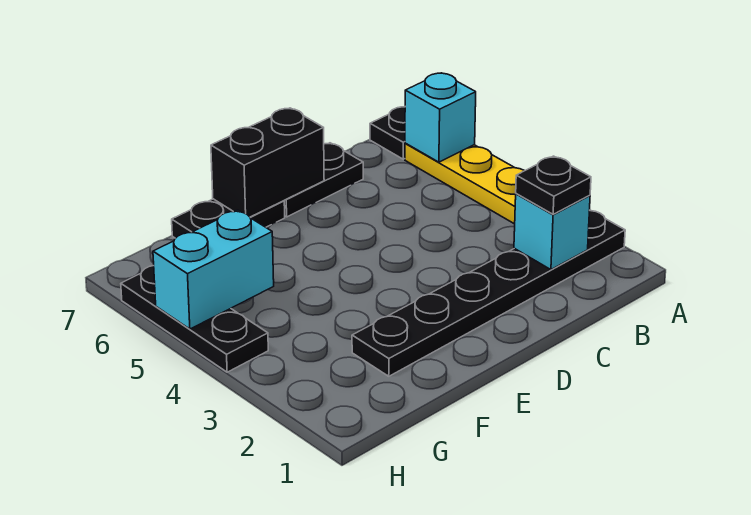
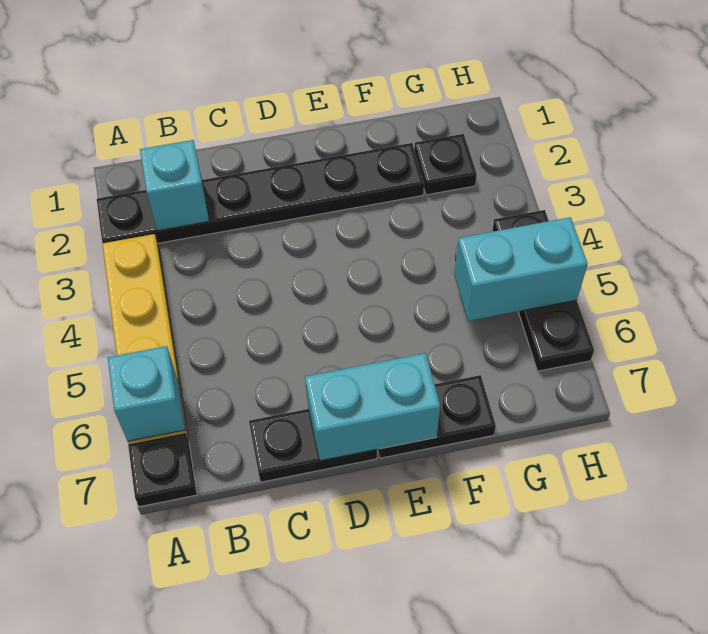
black 1x1 plate [516,156,591,214] -> black 1x1 plate moved to [414,134,477,195]
black 1x2 brick [211,108,324,217] -> cyan 1x2 brick [305,353,440,461]

